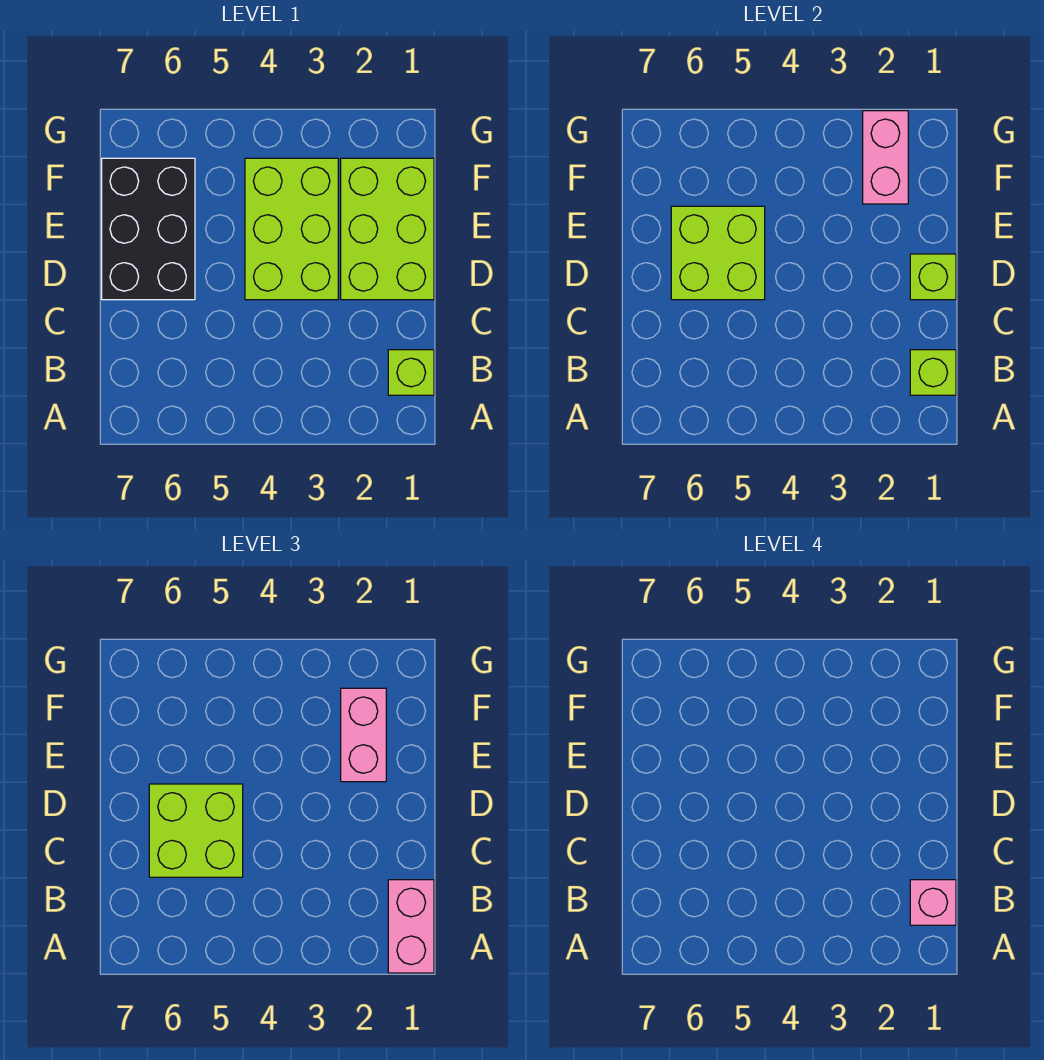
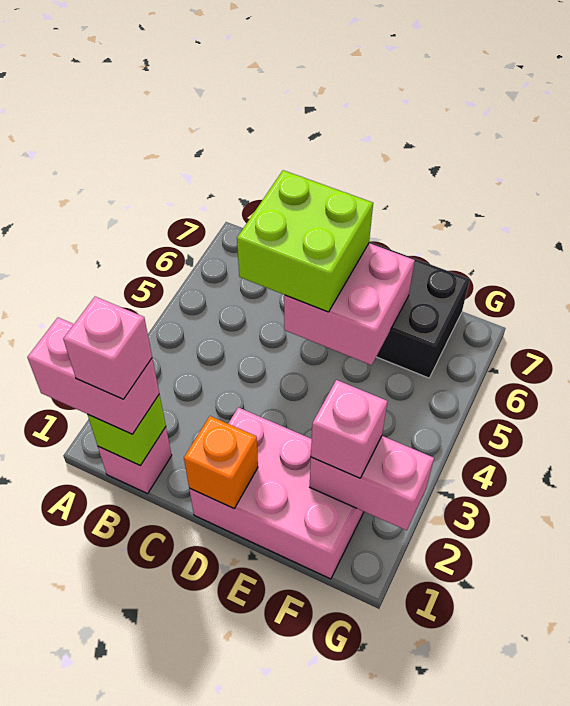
lime 1x1 brick [388,350,434,395] -> pink 1x1 brick [98,427,172,494]
lime 2x3 brick [341,158,434,300] -> pink 2x3 brick [189,407,364,579]
lime 1x1 brick [910,254,956,300] -> orange 1x1 brick [184,416,258,508]
lime 2x3 brick [245,158,338,300] -> none
lime 2x2 brick [671,206,765,300] -> pink 2x2 brick [284,243,415,365]
pink 1x2 brick [341,688,386,782] -> pink 1x1 brick [311,380,387,478]

